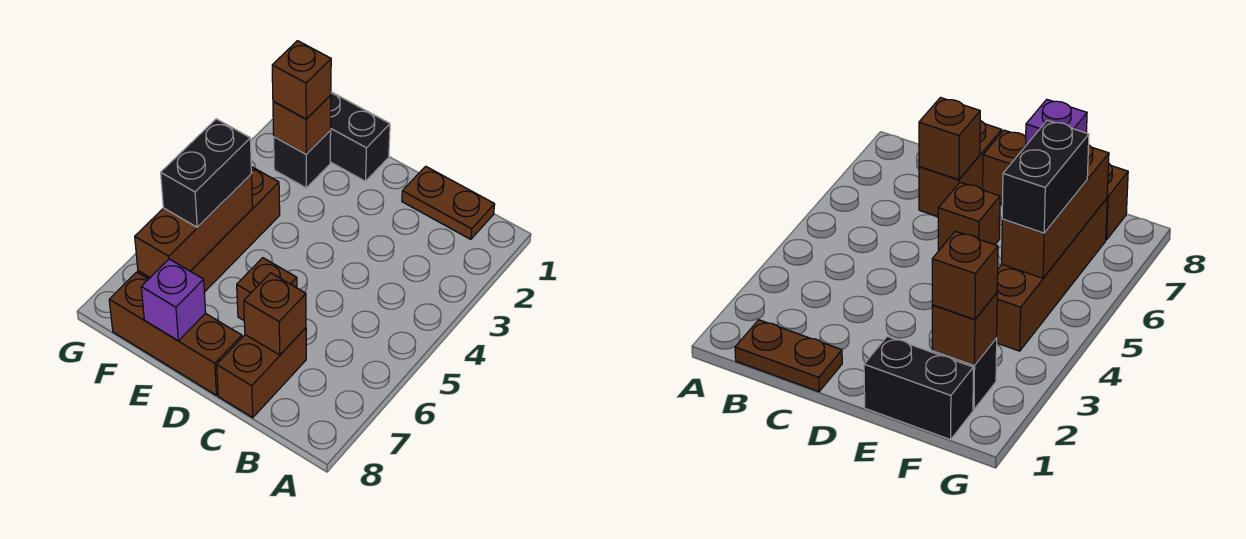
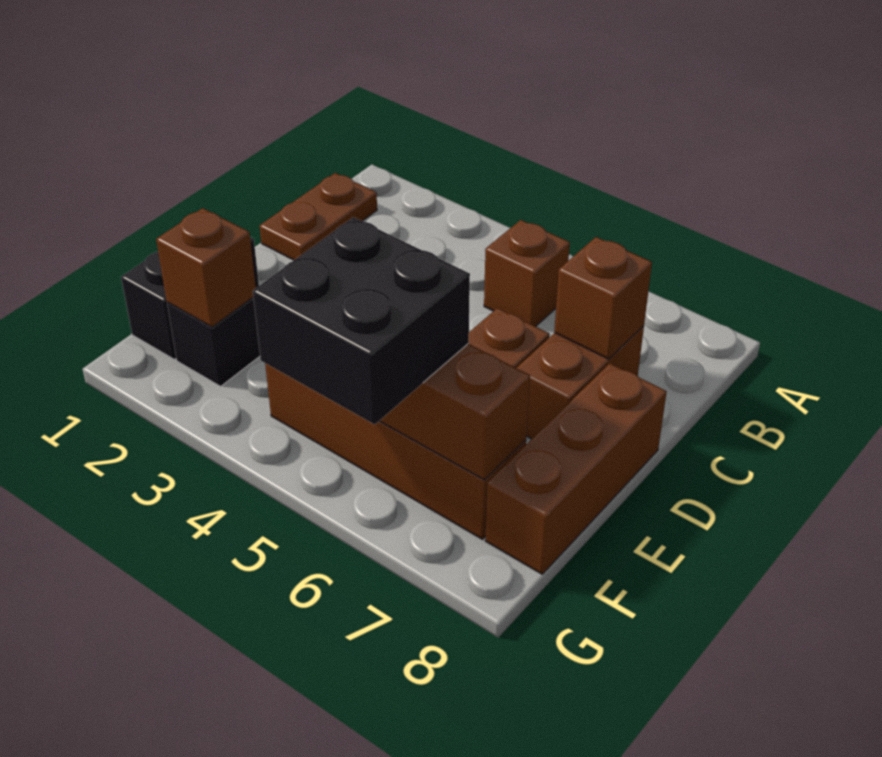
brown 1x2 brick [217,328,306,418] -> brown 1x2 brick turned to [517,326,644,439]
purple 1x1 brick [141,259,206,341] -> none
brown 1x1 brick [272,41,331,119] -> brown 1x1 brick moved to [484,220,570,327]
black 1x2 brick [161,119,252,227] -> black 2x2 brick [253,217,470,424]

